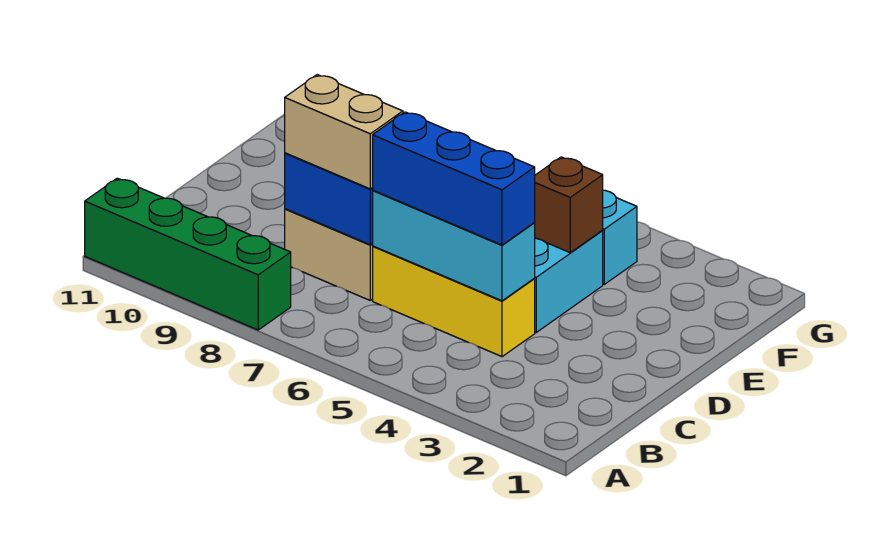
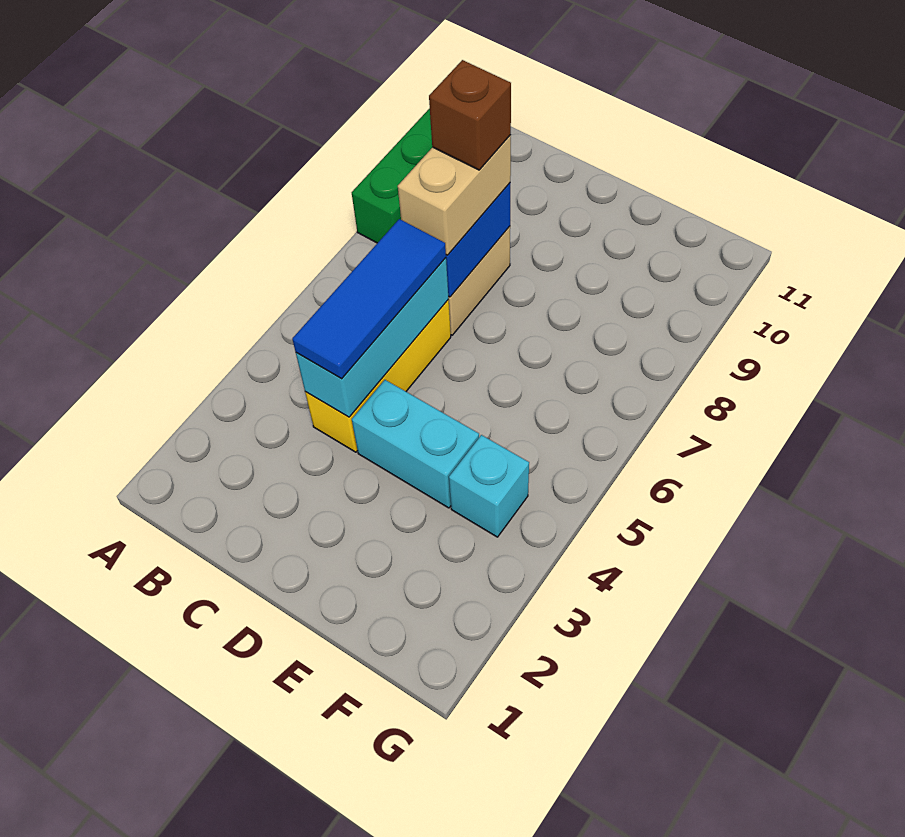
blue 1x3 brick [373,112,535,245] -> blue 1x3 tile [292,219,446,379]
brown 1x1 brick [534,157,603,253] -> brown 1x1 brick moved to [429,60,511,170]

